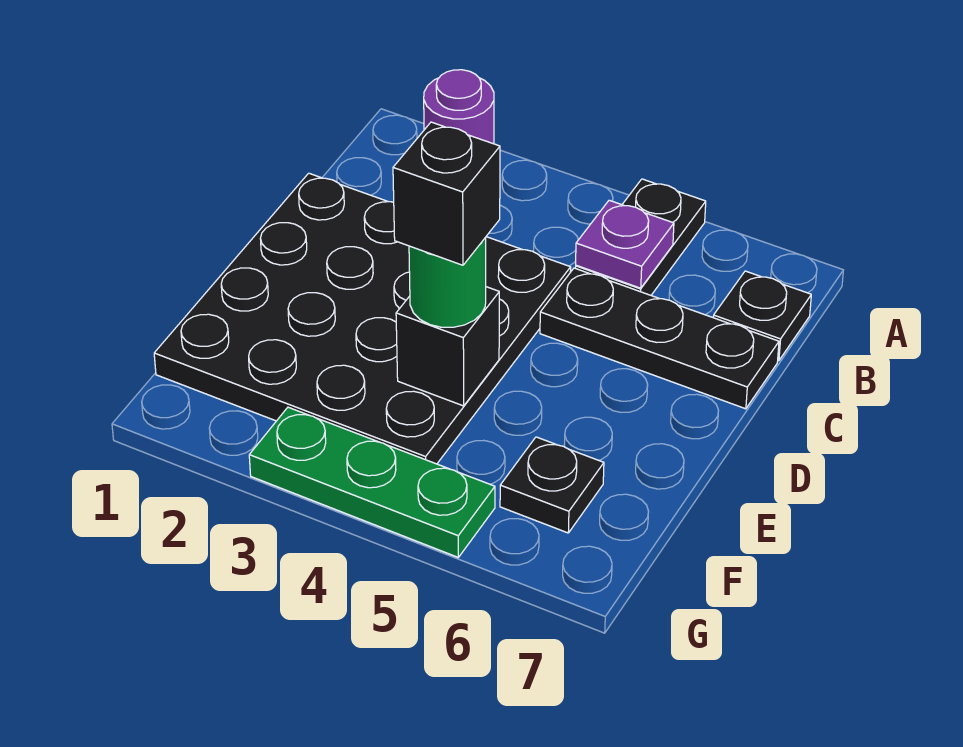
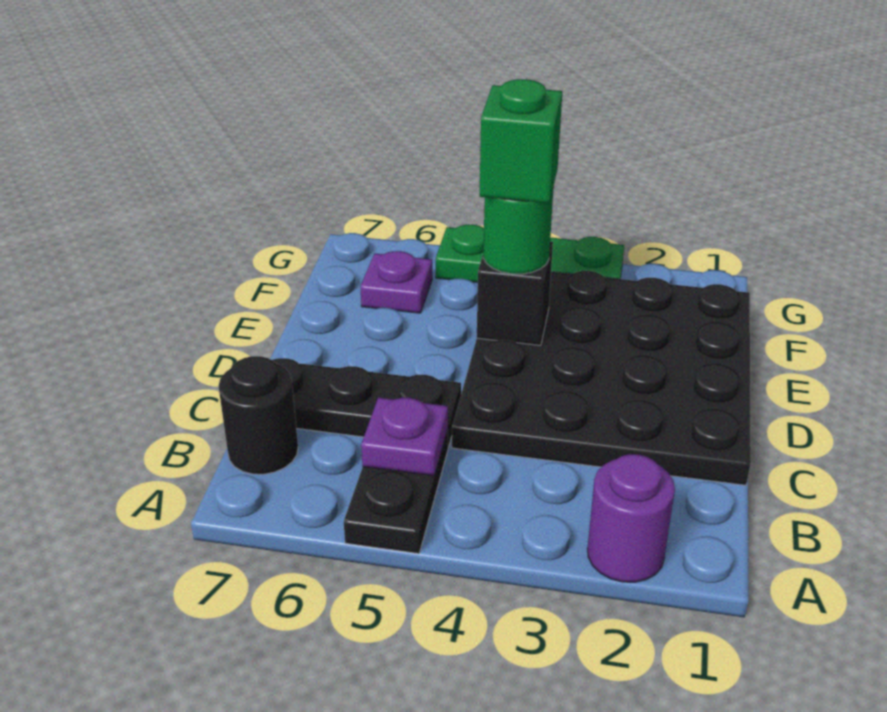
black 1x1 plate [713,271,811,361] -> black 1x1 round brick [219,356,298,474]
black 1x1 brick [393,122,500,265] -> green 1x1 brick [480,79,562,203]
black 1x1 plate [500,437,604,533] -> purple 1x1 plate [360,251,432,313]

